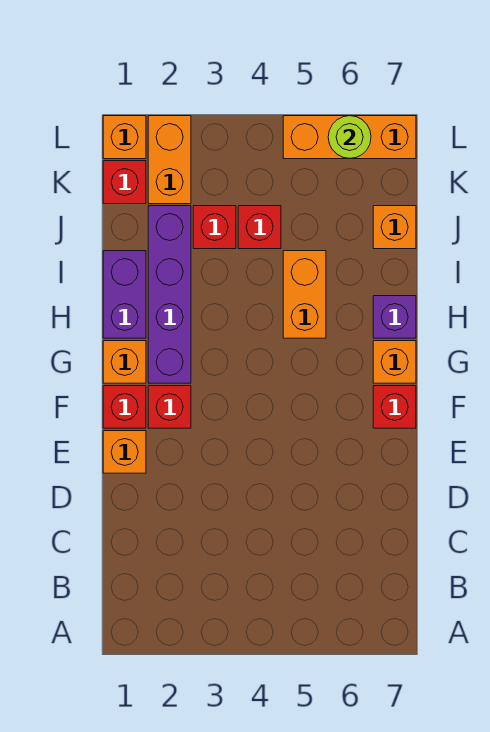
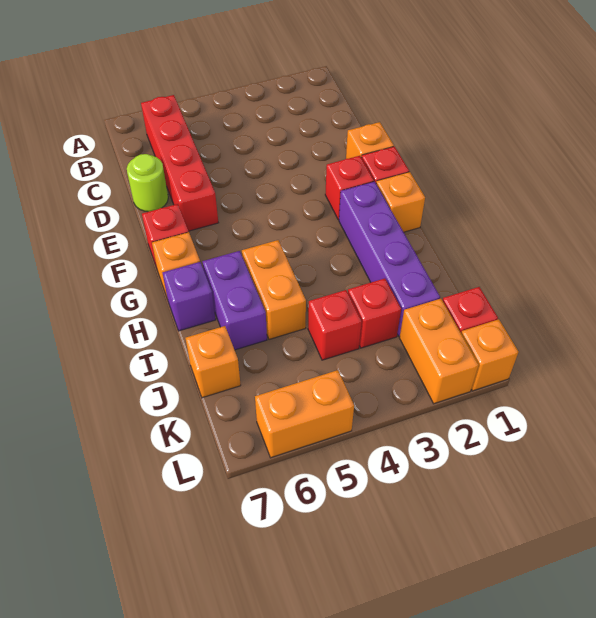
none -> red 1x4 brick [141,95,218,231]
purple 1x2 brick [103,251,146,338] -> purple 1x2 brick moved to [202,251,267,350]
orange 1x3 brick [283,116,416,159] -> orange 1x2 brick [255,370,354,458]
lime 1x1 round brick [328,116,371,158] -> lime 1x1 round brick moved to [127,154,168,212]

